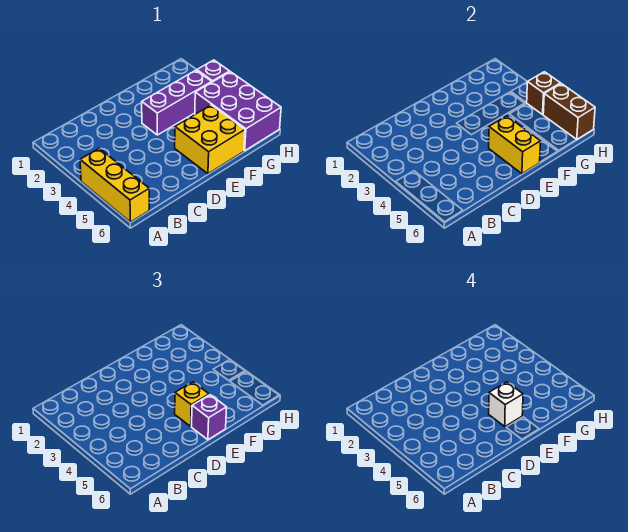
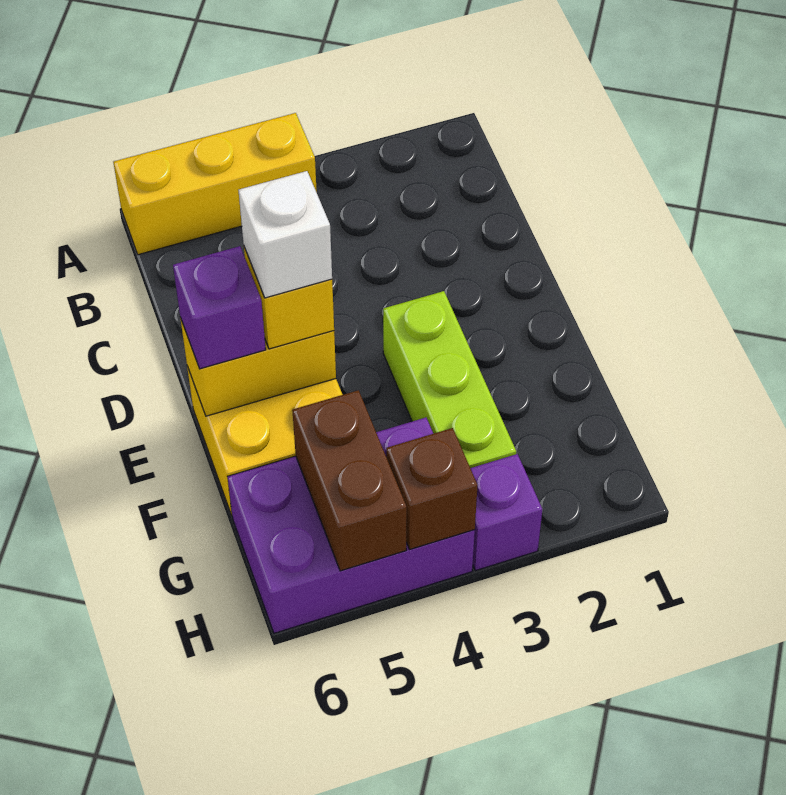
purple 1x3 brick [142,70,212,135] -> lime 1x3 brick [383,291,516,468]
brown 1x2 brick [543,84,595,139] -> brown 1x2 brick turned to [292,390,407,571]

